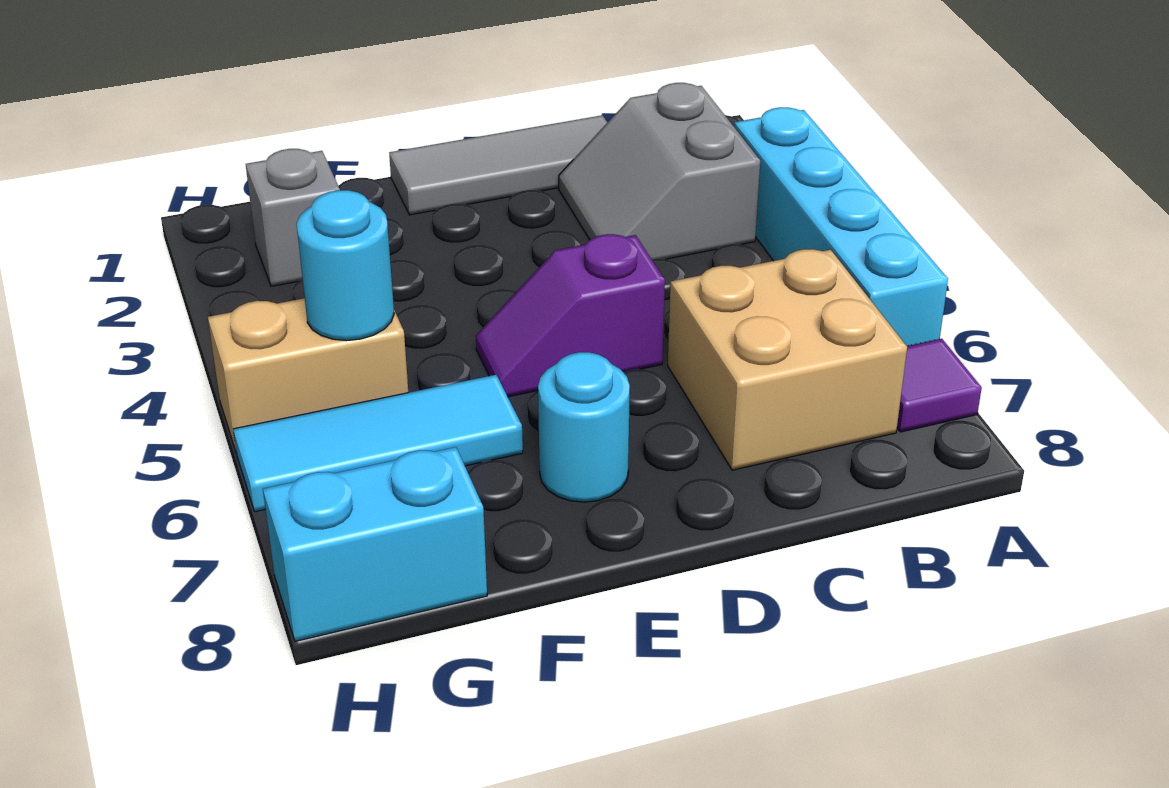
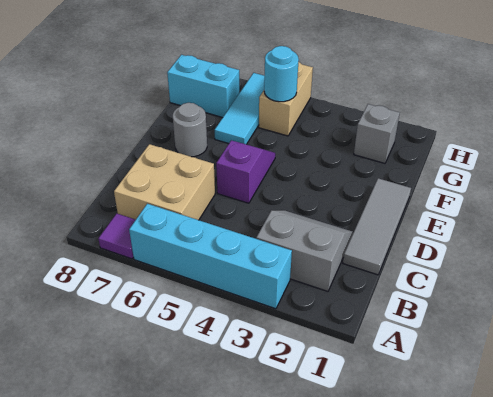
cyan 1x1 round brick [538,352,630,502] -> grey 1x1 round brick [173,103,207,157]
cyan 1x2 brick [263,447,487,641] -> cyan 1x2 brick turned to [167,55,239,118]

